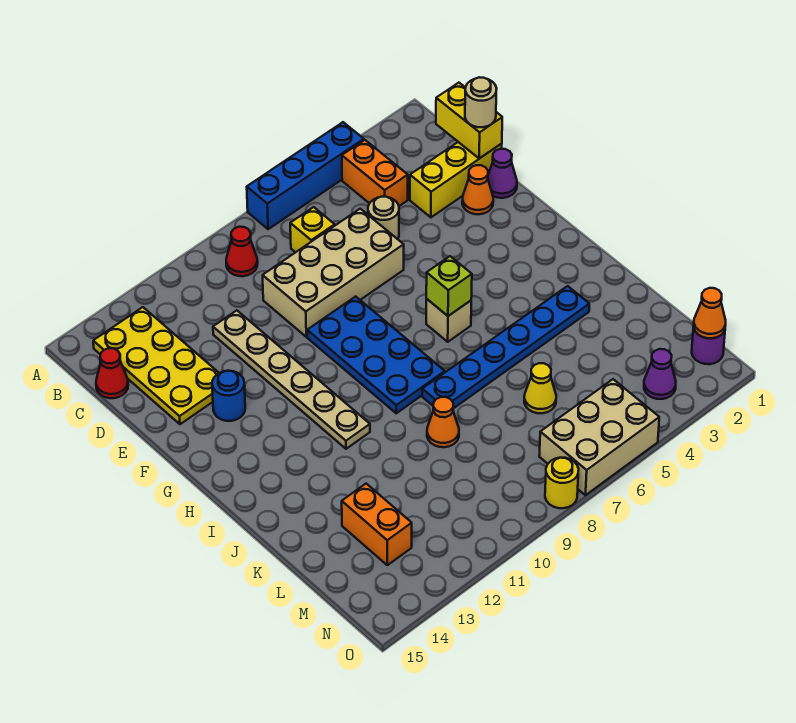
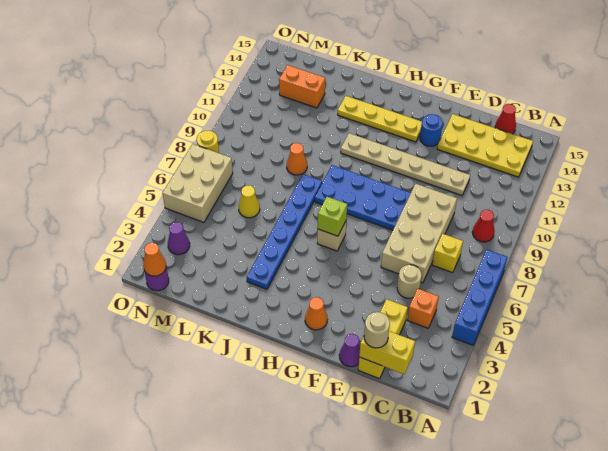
orange 1x2 brick [342,140,408,206] -> orange 1x1 brick [407,289,439,328]
orange 1x1 cone [462,165,493,214] -> orange 1x1 cone moved to [305,297,328,330]
none -> yellow 1x4 plate [338,96,422,142]

